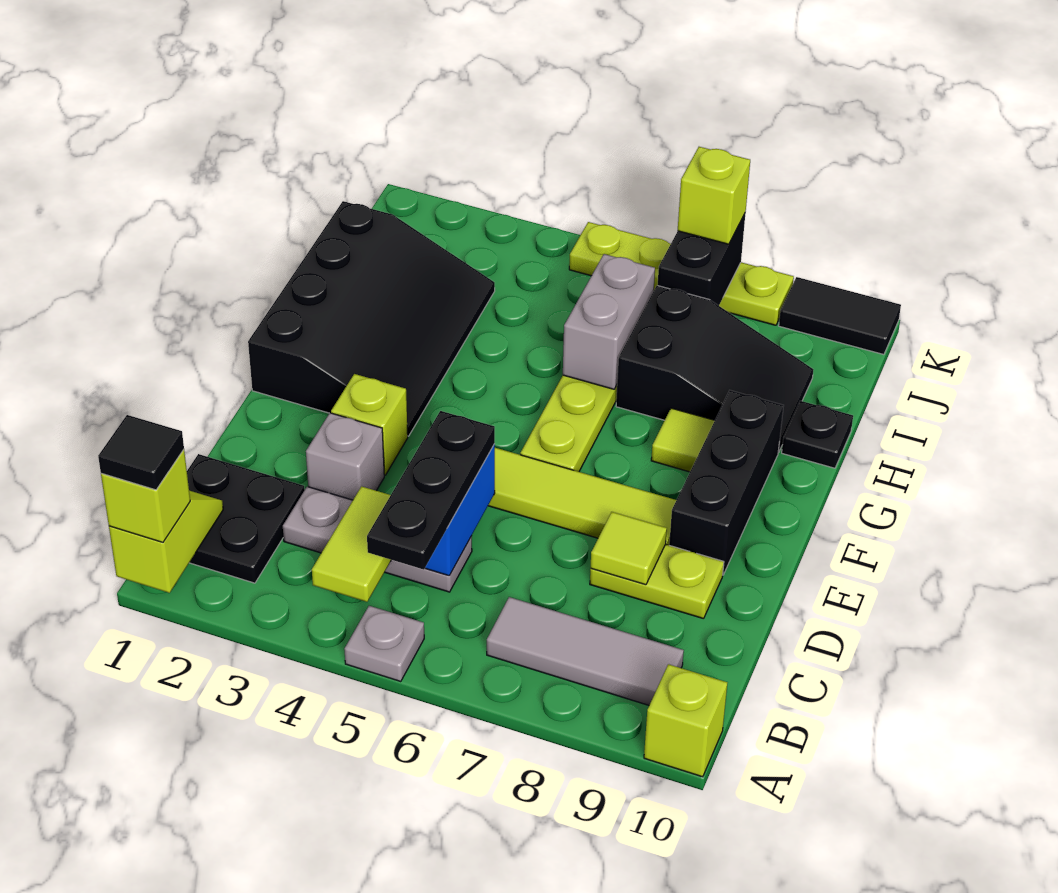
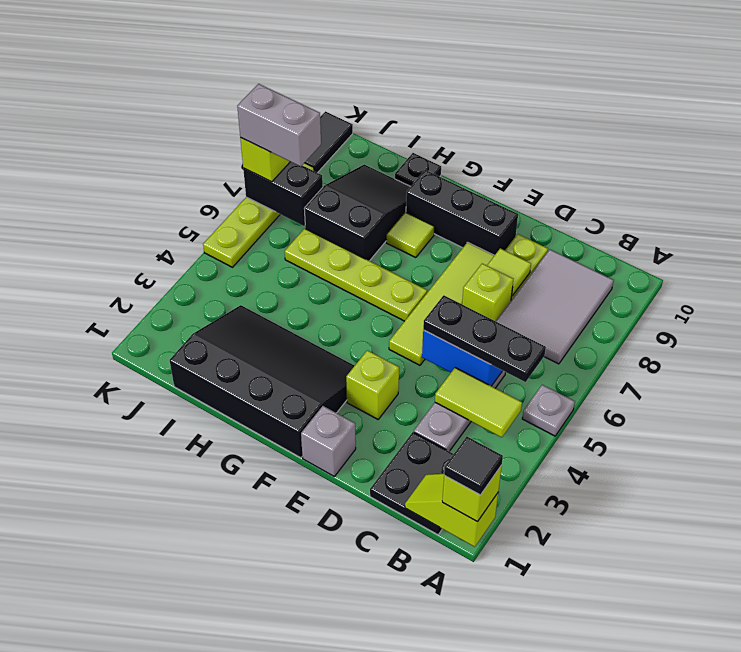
lime 1x1 brick [644,664,727,777] -> lime 1x1 brick moved to [462,264,513,321]
grey 1x3 tile [487,597,684,705] -> grey 2x3 tile [496,250,614,364]
grey 1x1 brick [306,413,384,500] -> grey 1x1 brick moved to [301,406,356,476]
grey 1x2 brick [563,254,655,389] -> grey 1x2 brick moved to [237,84,321,167]

